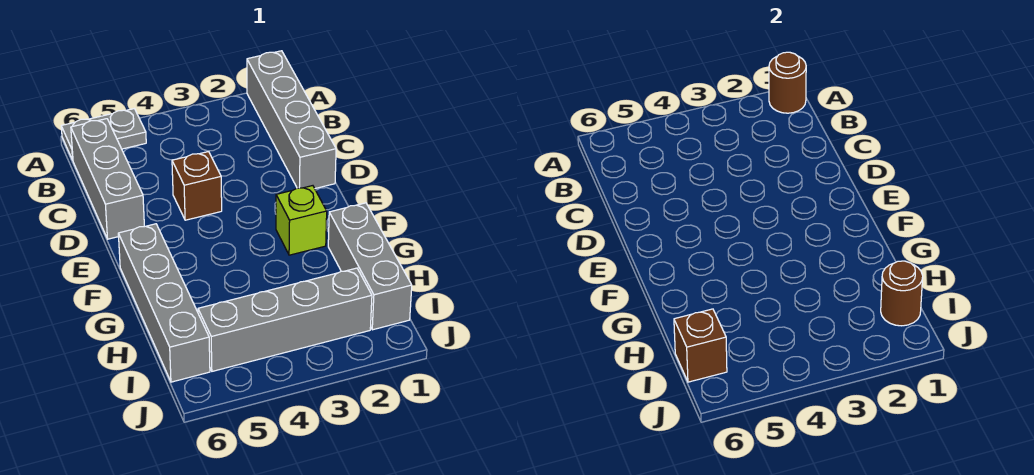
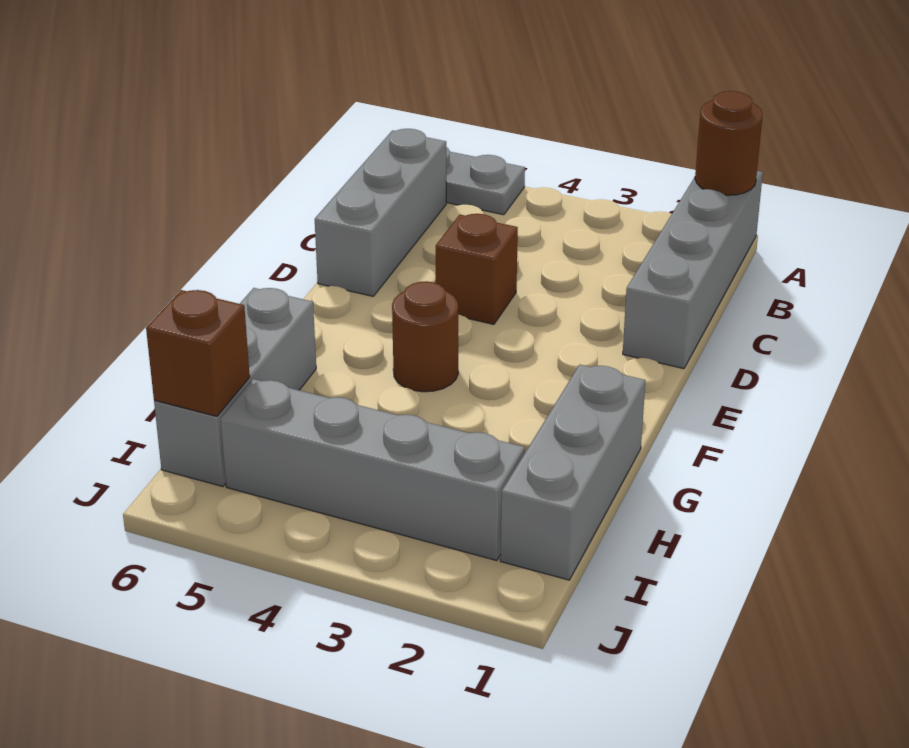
lime 1x1 brick [276,186,327,255] -> none
grey 1x4 brick [118,224,210,382] -> grey 1x3 brick [154,288,316,487]
brown 1x1 round brick [881,261,923,326] -> brown 1x1 round brick moved to [392,281,458,392]

